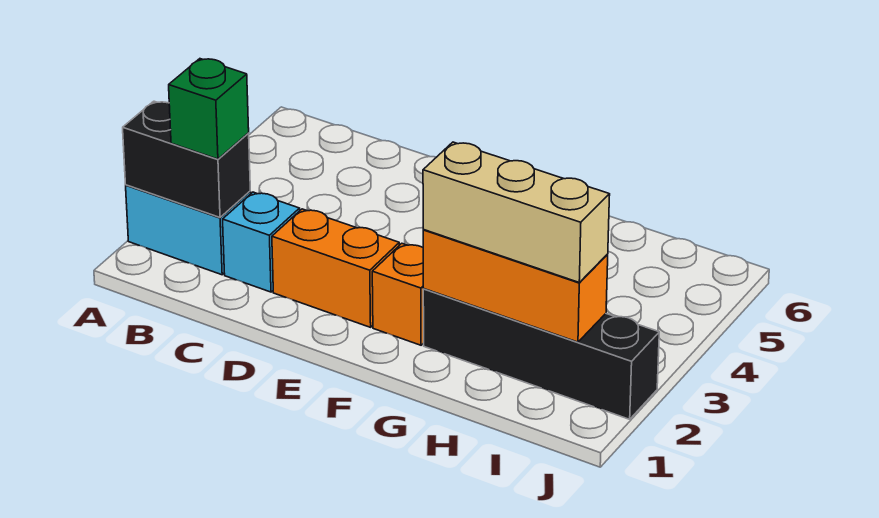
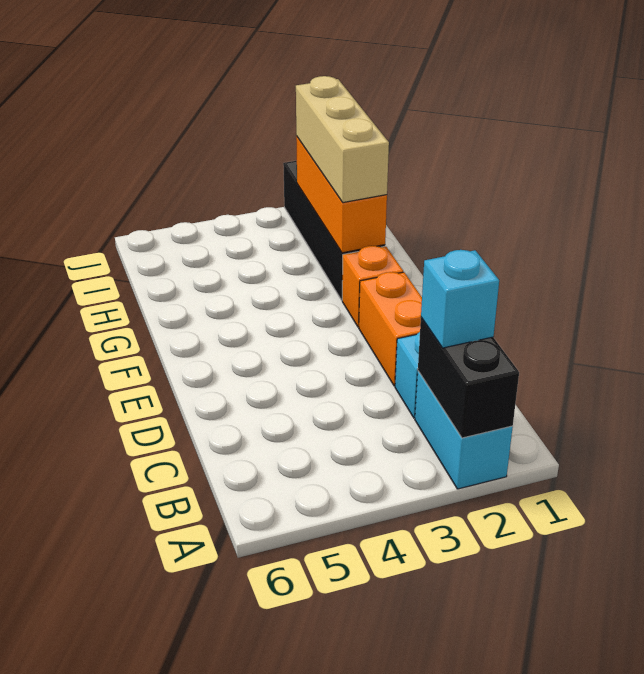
green 1x1 brick [169,59,249,159] -> cyan 1x1 brick [421,250,499,348]

